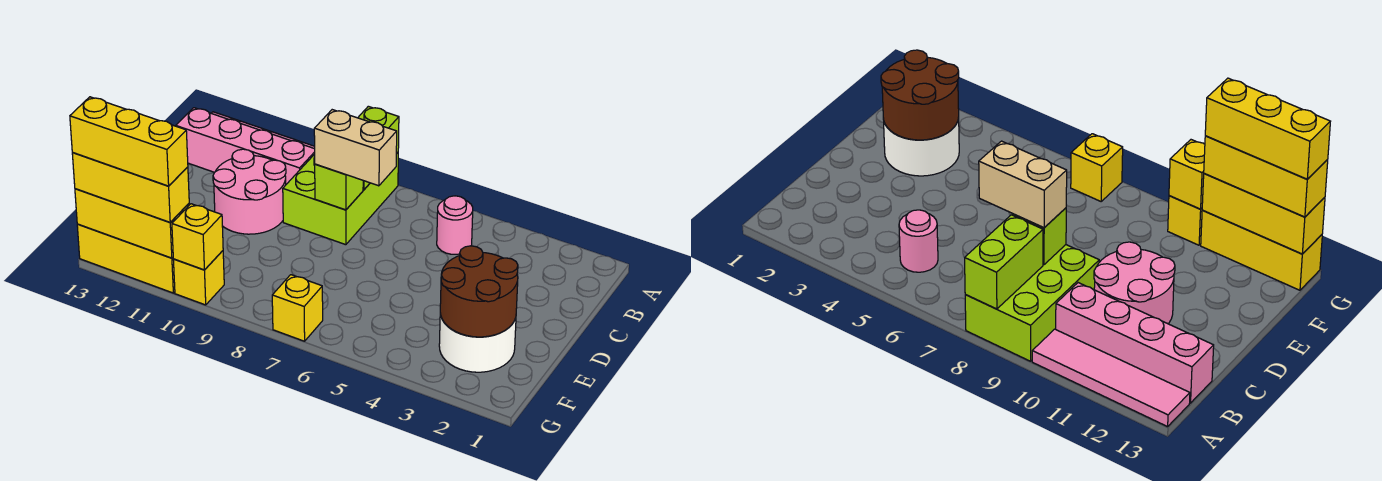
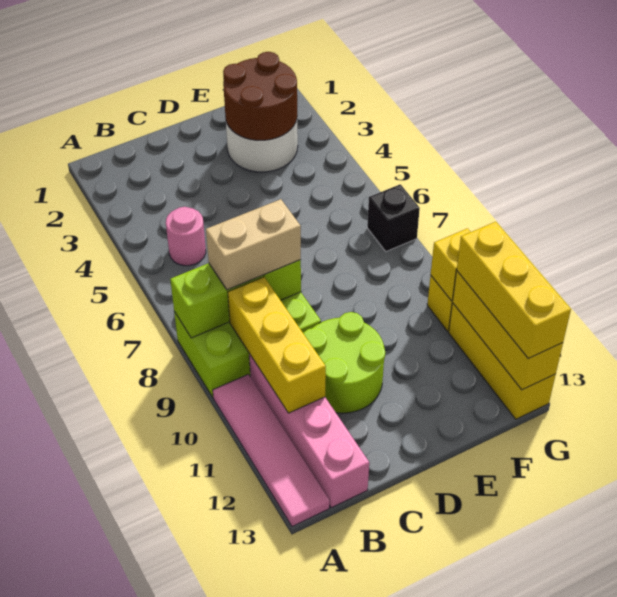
tan 1x2 brick [314,110,397,186] -> tan 1x2 brick turned to [206,199,301,290]
pink 2x2 round brick [213,149,286,234] -> lime 2x2 round brick [303,312,385,413]
yellow 1x1 brick [272,275,323,341] -> black 1x1 brick [367,184,420,251]
yellow 1x3 brick [70,97,188,186] -> yellow 1x3 brick moved to [228,277,326,413]

